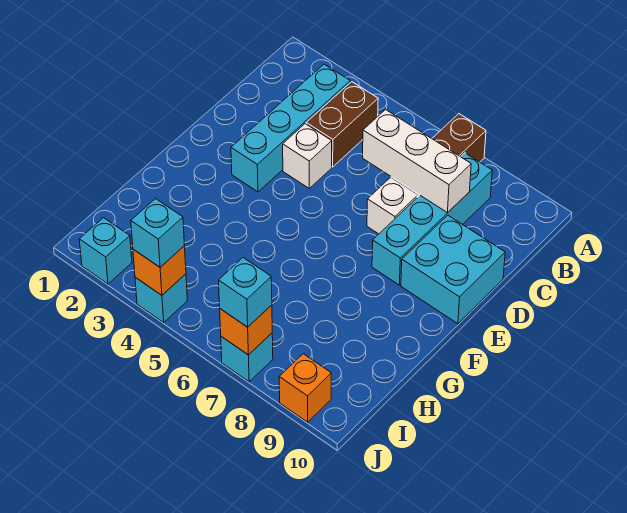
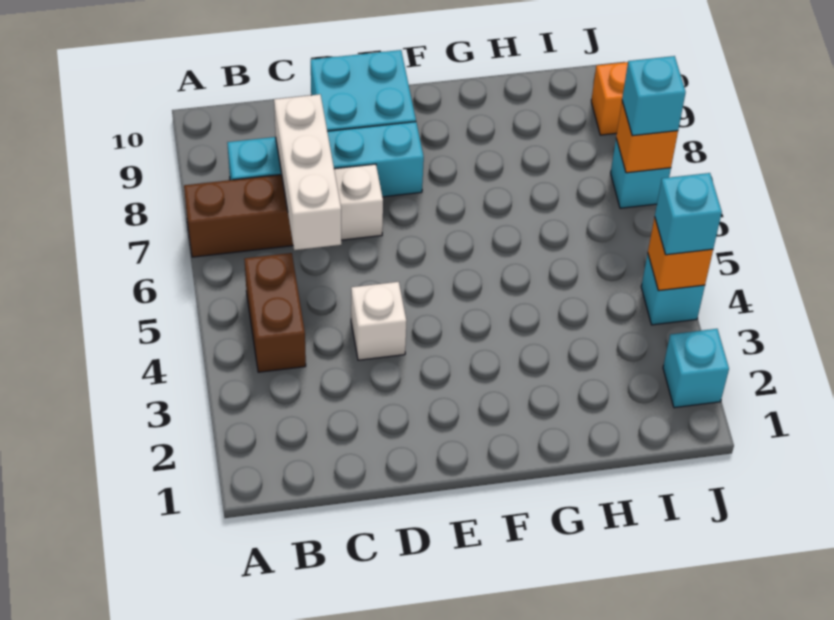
cyan 1x4 brick [231,64,350,192] -> none
brown 1x2 brick [306,82,378,167] -> brown 1x2 brick turned to [244,253,306,372]

